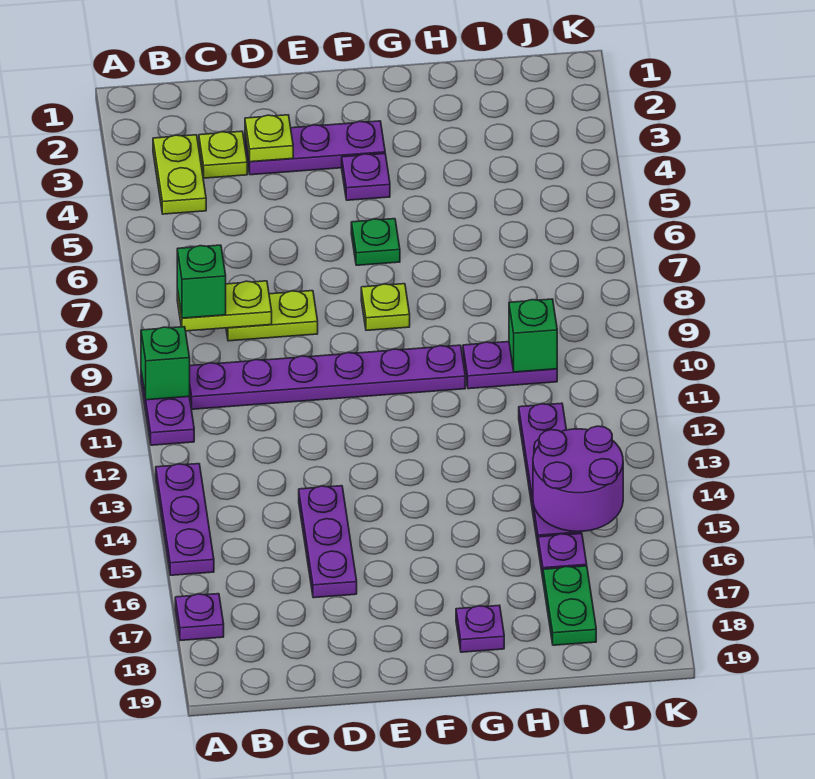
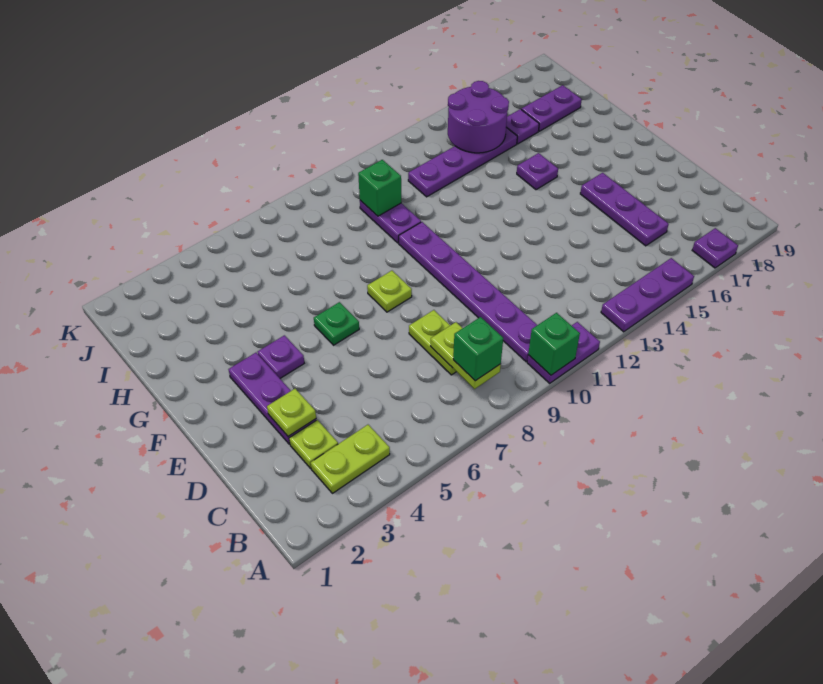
purple 1x3 plate [299,486,357,598] -> purple 1x3 plate turned to [580,173,669,246]
purple 1x1 plate [456,605,504,652] -> purple 1x1 plate moved to [517,153,558,190]
green 1x2 plate [543,566,596,645] -> purple 1x2 plate [521,85,582,131]

